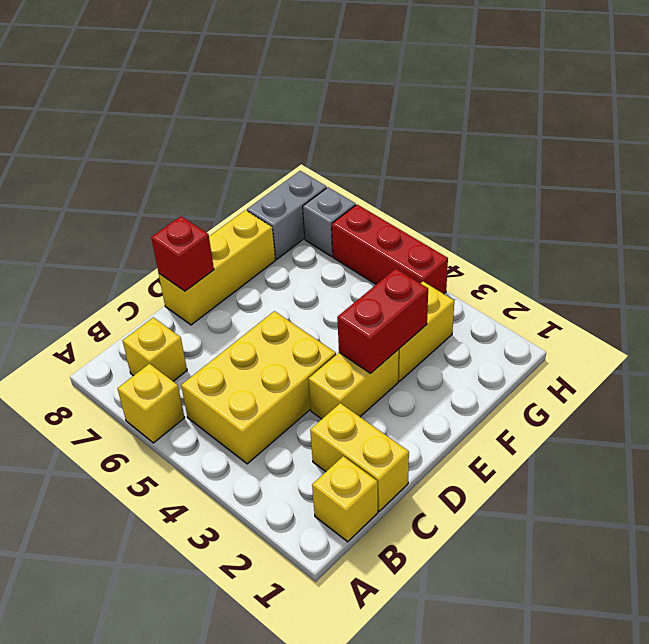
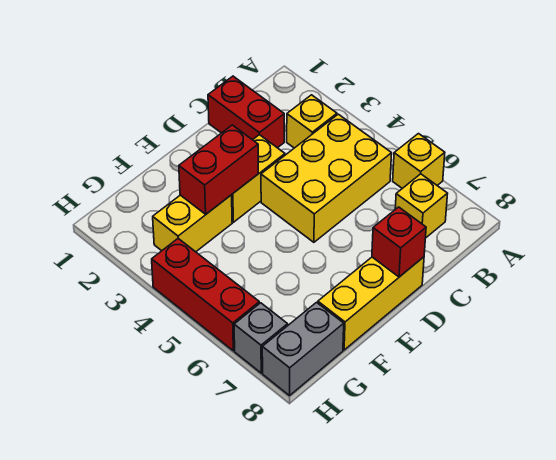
yellow 1x1 brick [312,456,378,542] -> yellow 1x1 brick moved to [287,95,337,148]
yellow 1x2 brick [310,403,409,511] -> red 1x2 brick [208,76,284,148]

